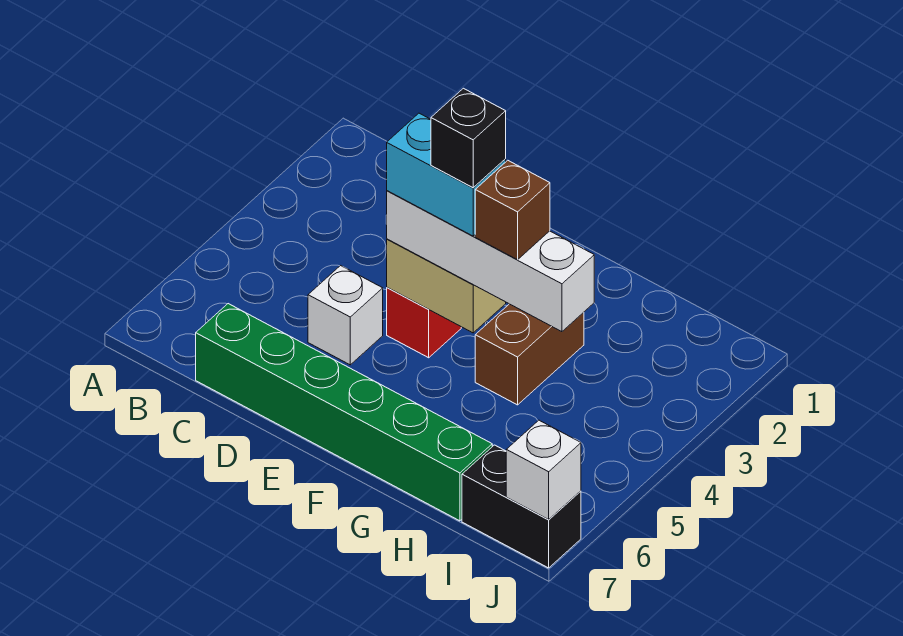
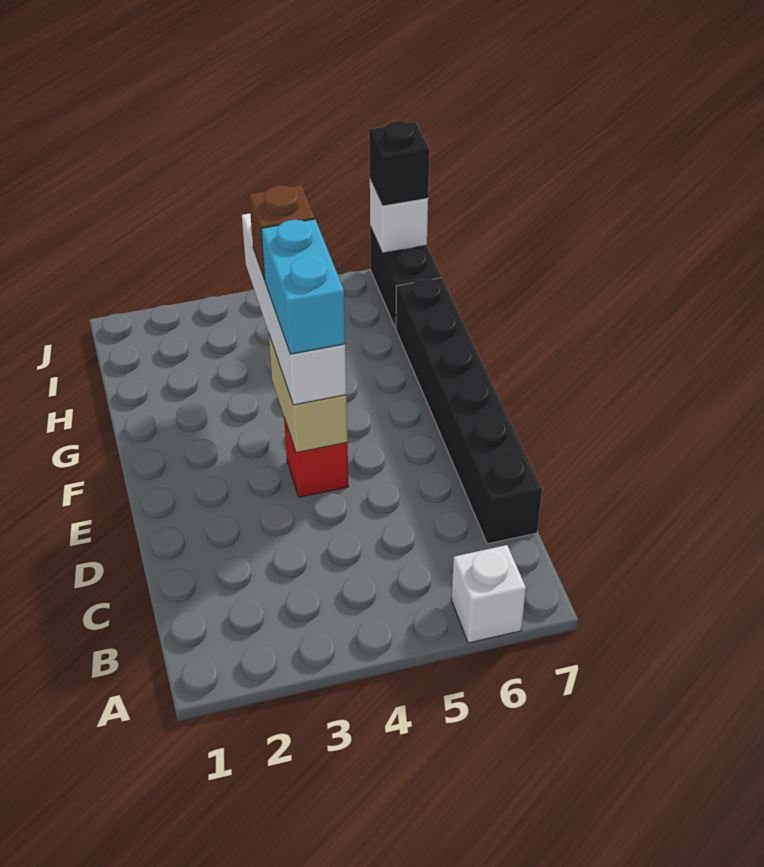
green 1x6 brick [196,304,492,521] -> black 1x6 brick [396,277,542,544]
white 1x1 brick [308,266,383,365] -> white 1x1 brick moved to [451,545,526,643]
black 1x1 brick [431,88,506,188] -> black 1x1 brick moved to [369,121,429,206]
brown 1x2 brick [475,304,584,405] -> none

